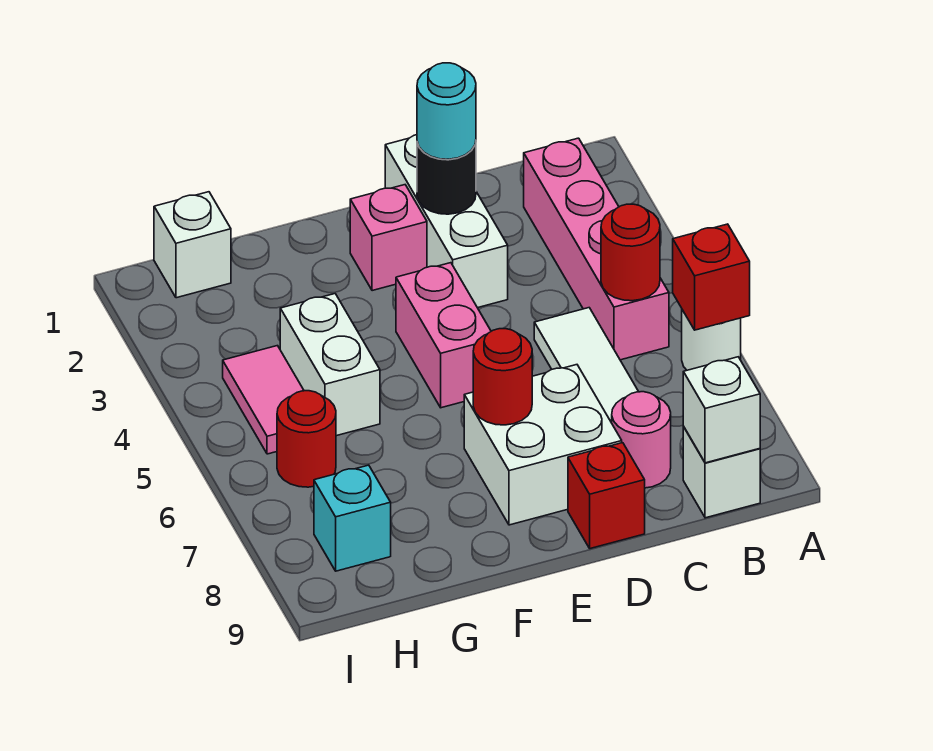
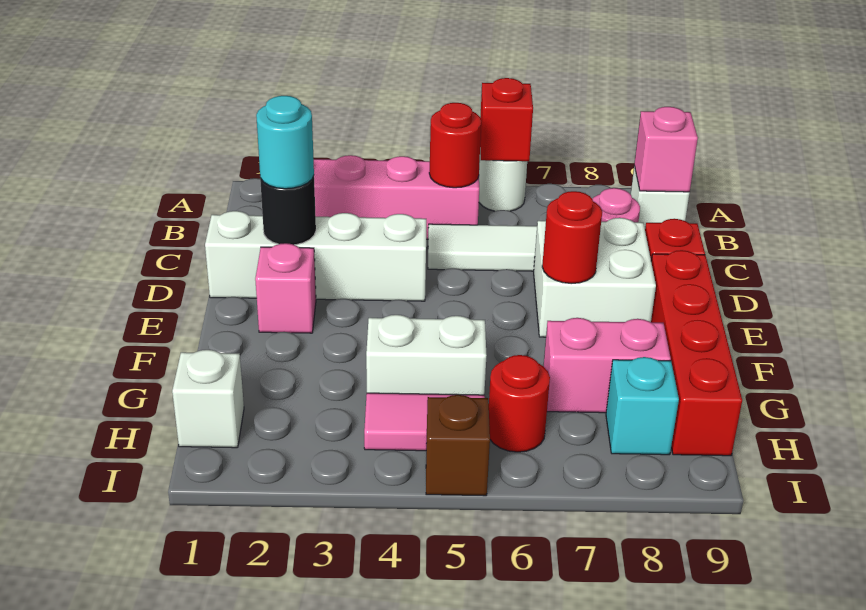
white 1x1 brick [683,357,760,463] -> pink 1x1 brick [634,107,698,192]
white 1x3 brick [385,135,508,308] -> white 1x4 brick [205,211,426,301]
pink 1x2 brick [396,263,491,408] -> pink 1x2 brick moved to [543,318,671,413]
none -> red 1x4 brick [651,250,742,456]
none -> brown 1x1 brick [426,395,490,496]

